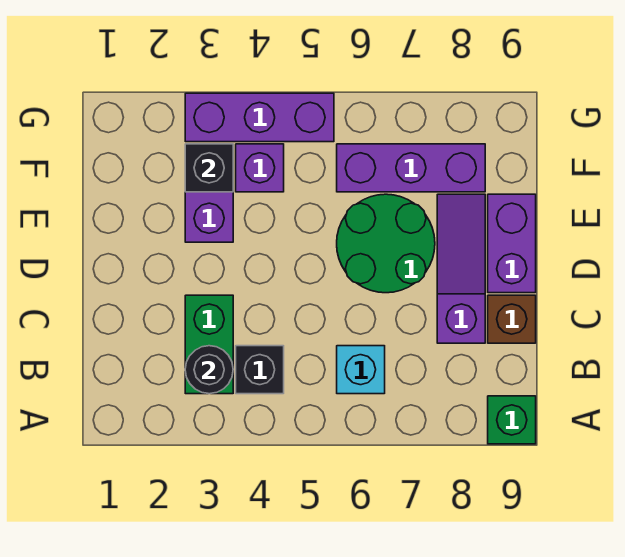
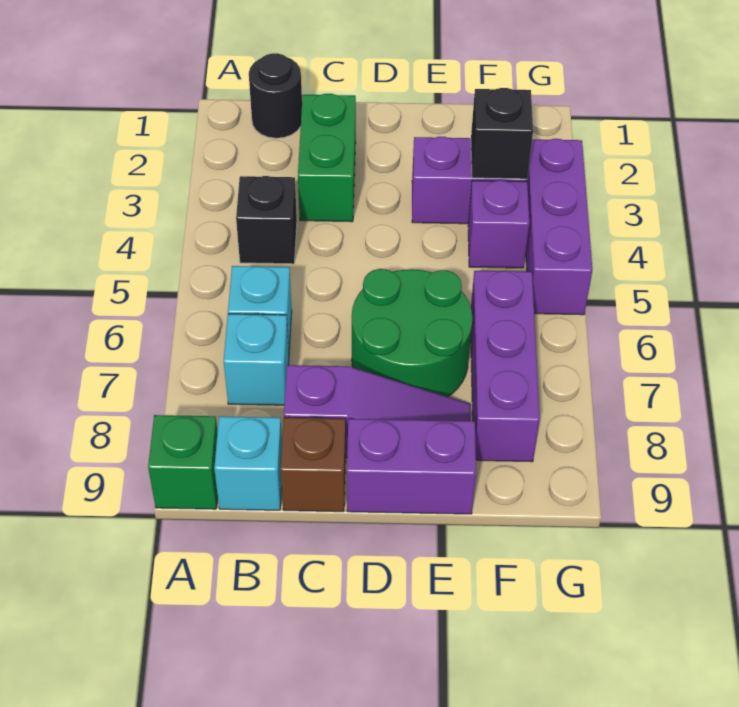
green 1x2 brick [185,295,233,394] -> green 1x2 brick turned to [298,94,356,222]
black 1x1 round brick [185,346,233,394] -> black 1x1 round brick moved to [249,53,302,138]
none -> cyan 1x1 brick [224,314,289,405]
none -> cyan 1x1 brick [214,416,282,510]

